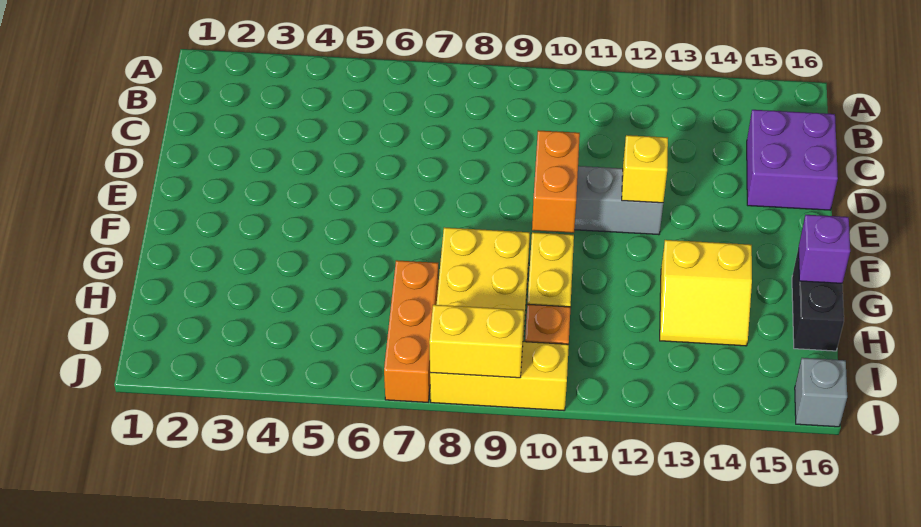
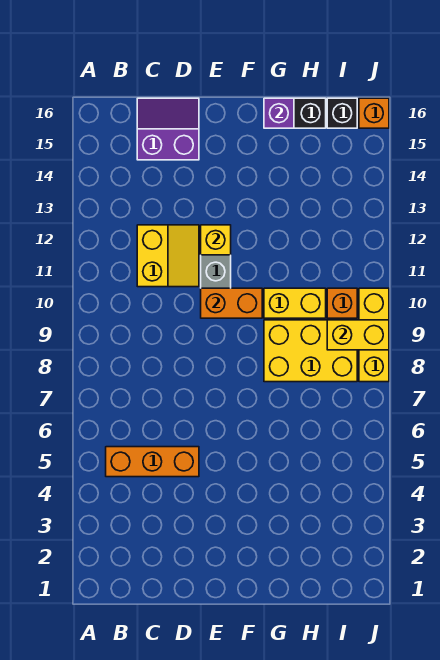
purple 2x2 brick [747,110,838,210] -> purple 2x2 slope [137,98,199,160]
yellow 2x2 slope [660,240,752,346] -> yellow 2x2 slope moved to [137,225,199,287]
orange 1x3 brick [384,260,439,402] -> orange 1x3 brick moved to [106,447,199,477]
none -> black 1x1 brick [327,98,357,128]
yellow 1x2 brick [429,305,524,378] -> yellow 1x2 brick turned to [327,320,389,350]
grey 1x1 brick [795,358,847,427] -> orange 1x1 brick [359,98,389,128]

